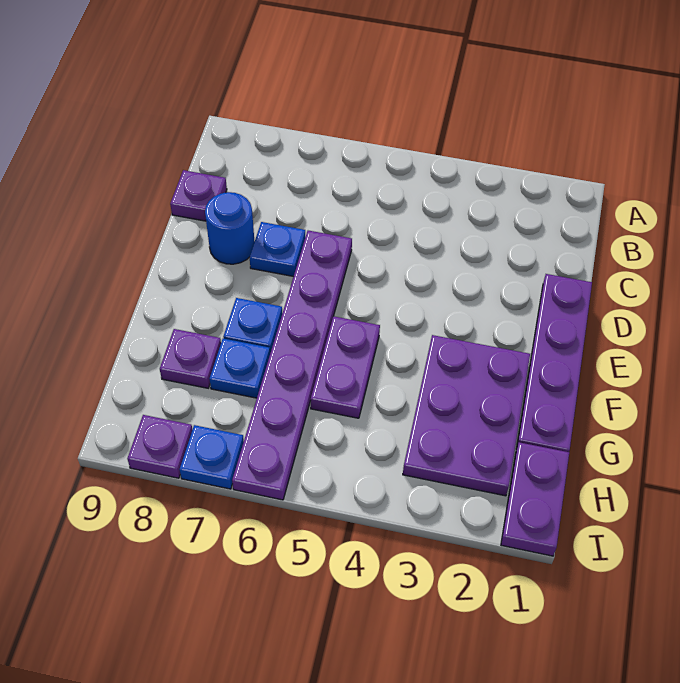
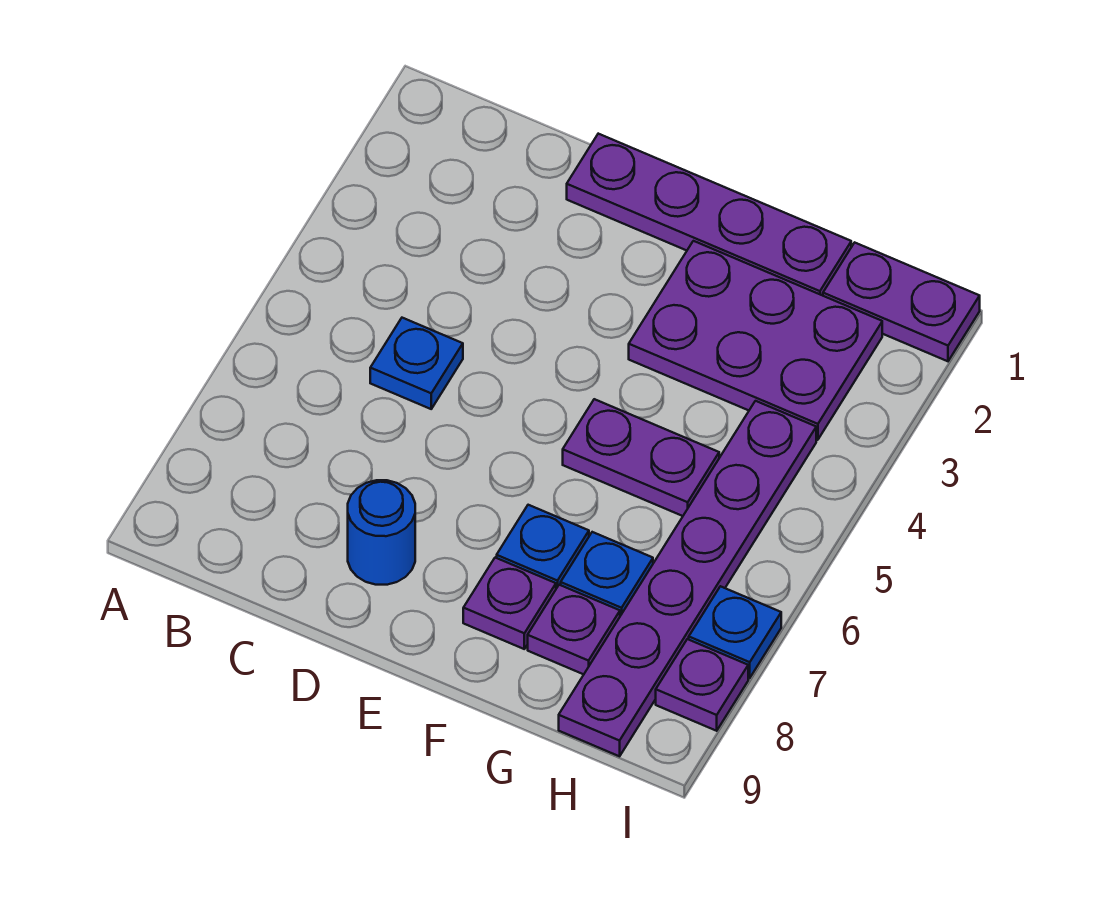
purple 1x1 plate [170,170,227,221] -> purple 1x1 plate moved to [463,558,556,649]
purple 1x6 plate [232,231,352,500] -> purple 1x6 plate turned to [559,401,816,756]
blue 1x1 plate [250,222,305,277] -> blue 1x1 plate moved to [370,318,463,409]

